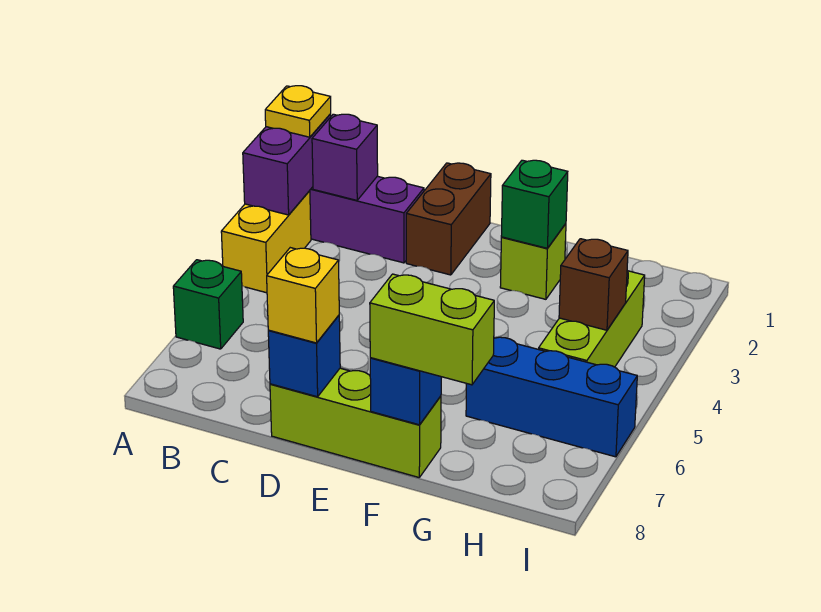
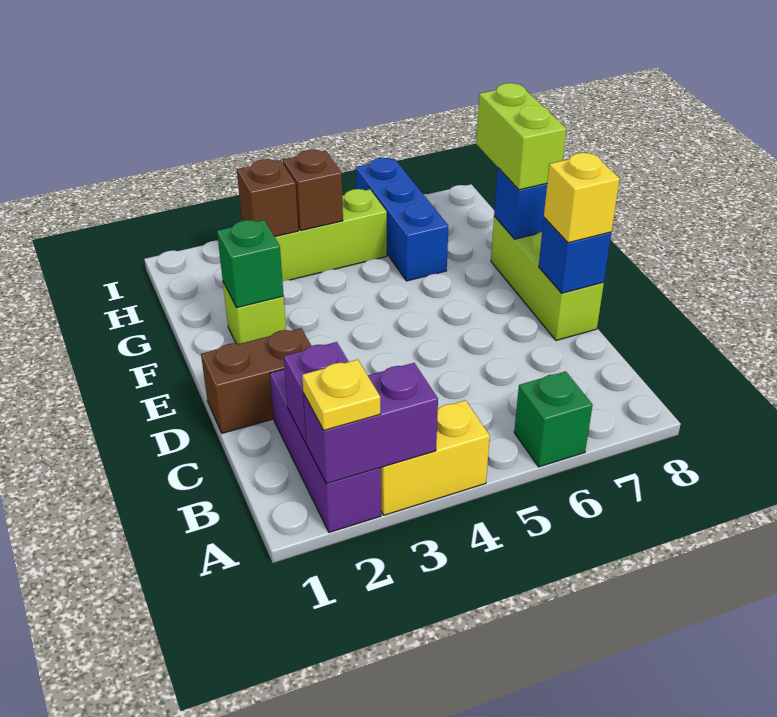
none -> brown 1x1 brick [237,159,298,237]

